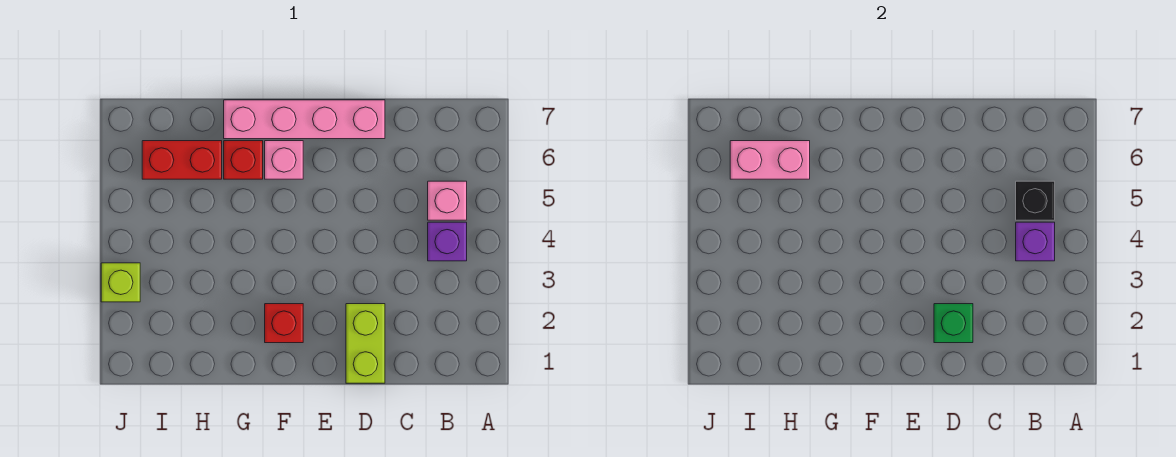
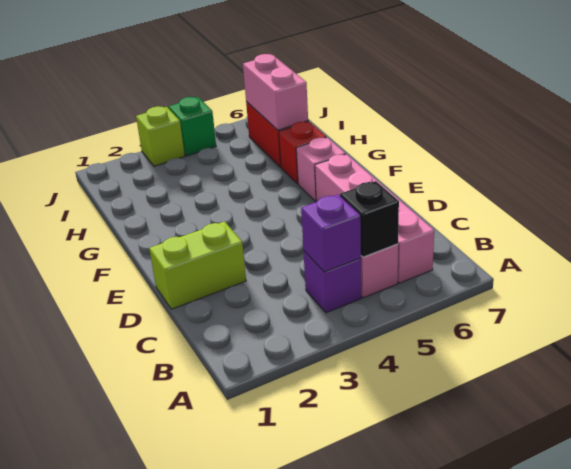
green 1x1 brick [934,304,973,343] -> green 1x1 brick moved to [169,97,216,156]
pink 1x4 brick [224,100,385,139] -> pink 1x4 brick moved to [315,154,434,283]
red 1x1 brick [265,304,303,343] -> none

